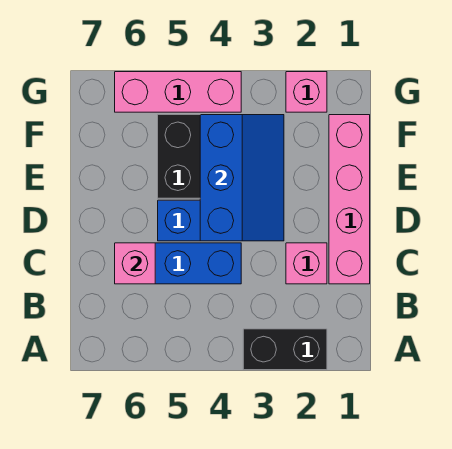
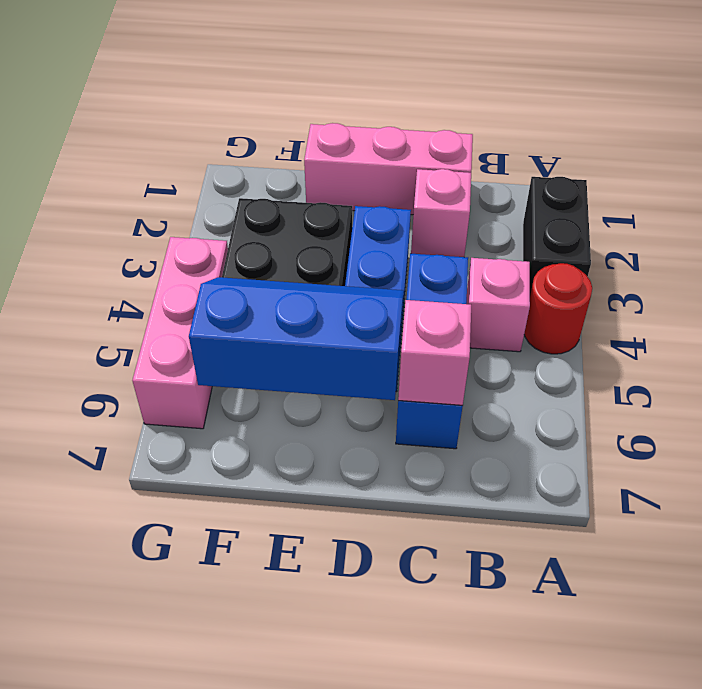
none -> red 1x1 round brick [524,263,592,354]
pink 1x4 brick [329,115,370,284] -> pink 1x3 brick [304,123,473,215]
blue 2x3 slope [200,115,284,241] -> blue 2x3 slope moved to [189,277,404,400]
pink 1x1 brick [286,72,327,112] -> pink 1x1 brick moved to [466,258,530,352]

